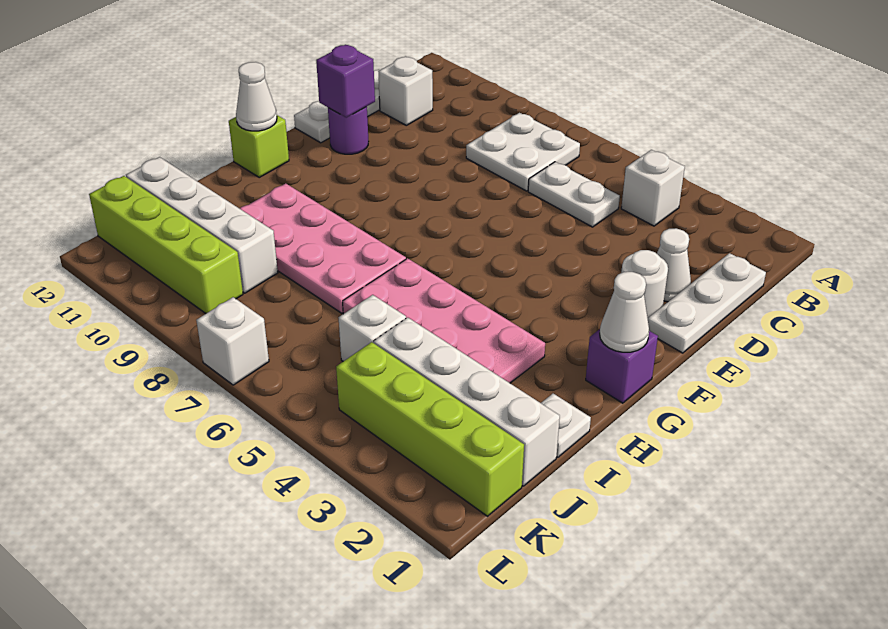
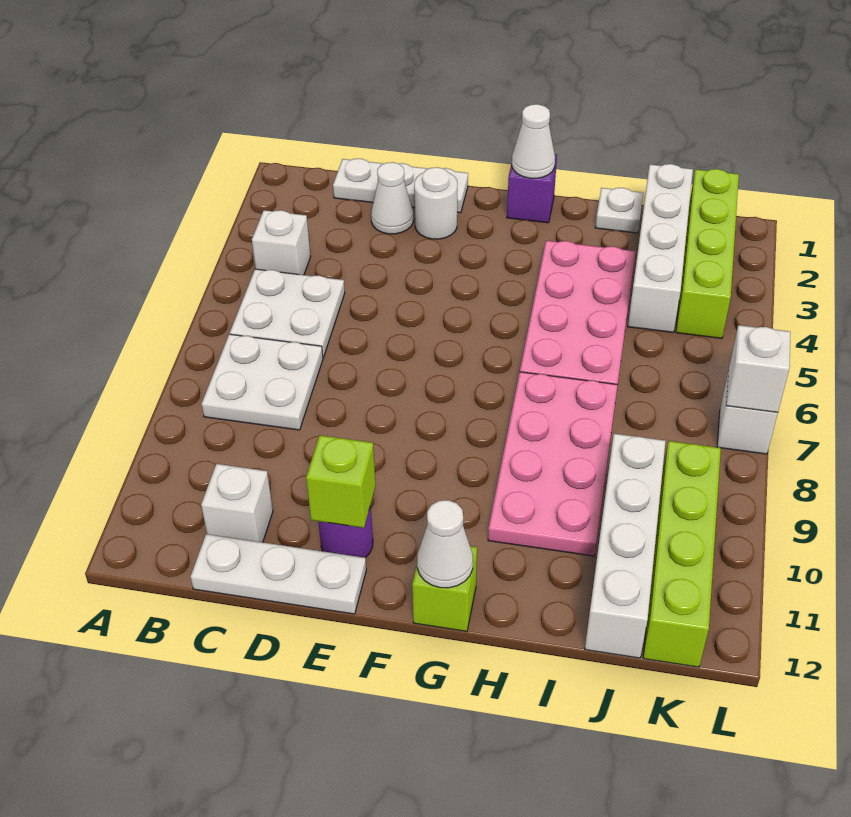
white 1x2 plate [528,162,620,227] -> white 2x2 plate [230,269,345,358]
purple 1x1 brick [316,45,375,118] -> lime 1x1 brick [306,435,376,528]
white 1x1 brick [339,295,406,361] -> white 1x1 brick moved to [726,325,790,412]

